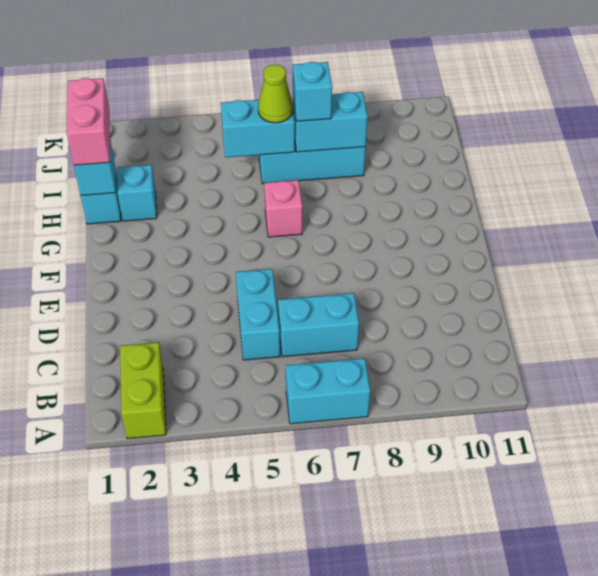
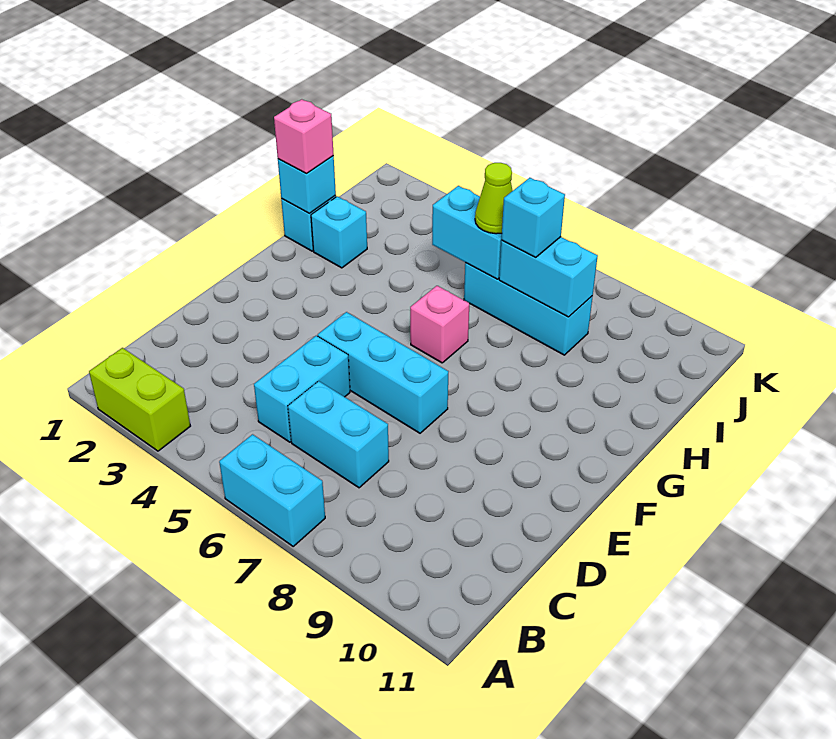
lime 1x2 brick [120,342,166,439] -> lime 1x2 brick turned to [89,348,190,451]
none -> cyan 1x3 brick [318,312,448,433]
pink 1x2 brick [67,78,110,165] -> pink 1x1 brick [274,99,334,173]

